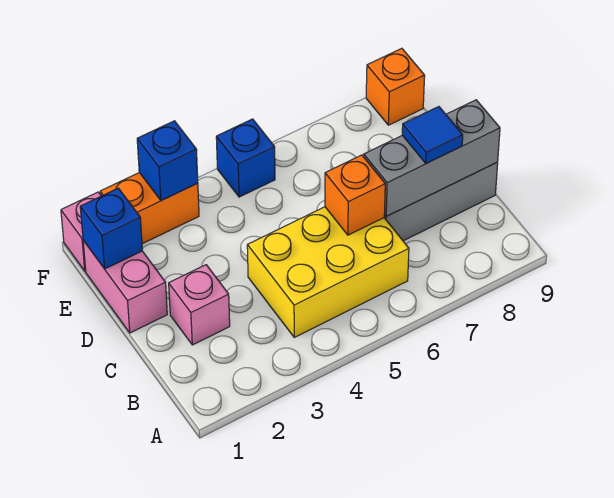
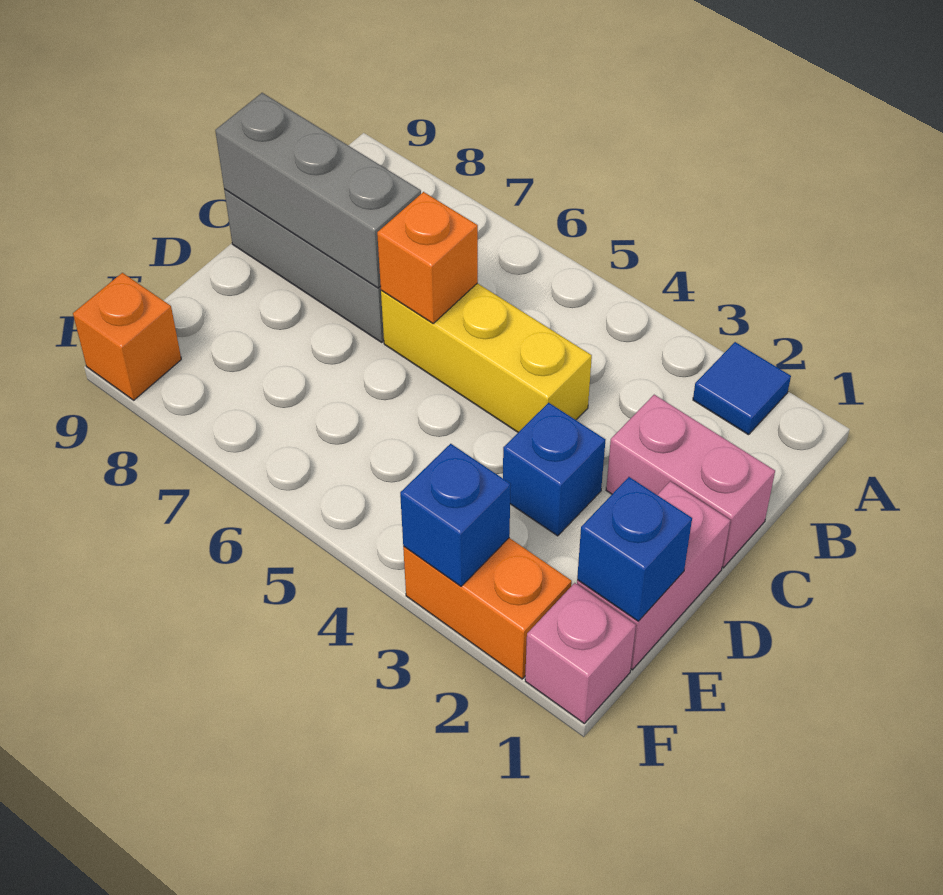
yellow 2x3 brick [247,207,409,337] -> yellow 1x3 brick [381,283,592,432]
pink 1x1 brick [169,265,230,345] -> pink 1x2 brick [606,395,775,568]
blue 1x1 tile [402,107,463,163] -> blue 1x1 tile moved to [693,342,791,435]
blue 1x1 brick [216,119,275,197] -> blue 1x1 brick moved to [503,403,605,536]

